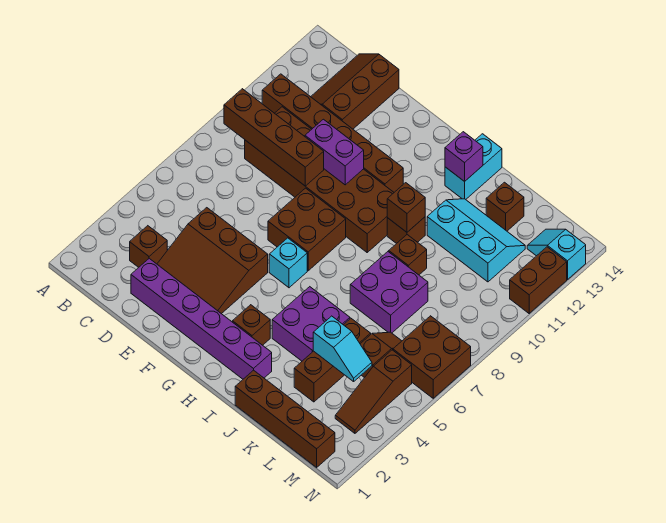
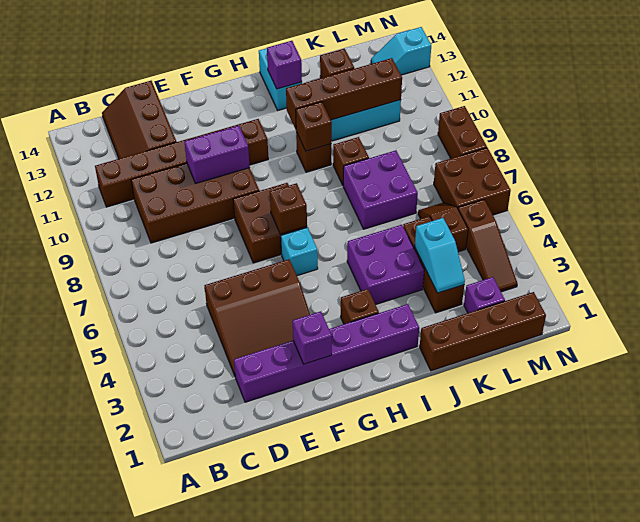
brown 1x4 brick [224,89,324,186] -> brown 1x4 brick moved to [286,58,402,129]
brown 1x1 brick [130,226,167,267] -> brown 1x1 brick moved to [270,183,307,234]
brown 2x6 brick [245,107,394,252] -> brown 2x4 brick [131,163,259,243]
none -> purple 1x1 brick [293,311,332,364]
cyan 1x2 slope [313,316,372,382] -> cyan 1x2 slope turned to [415,218,465,293]
none -> purple 1x1 brick [464,277,505,313]
brown 1x2 brick [510,247,567,313] -> brown 1x2 brick moved to [438,106,487,158]

